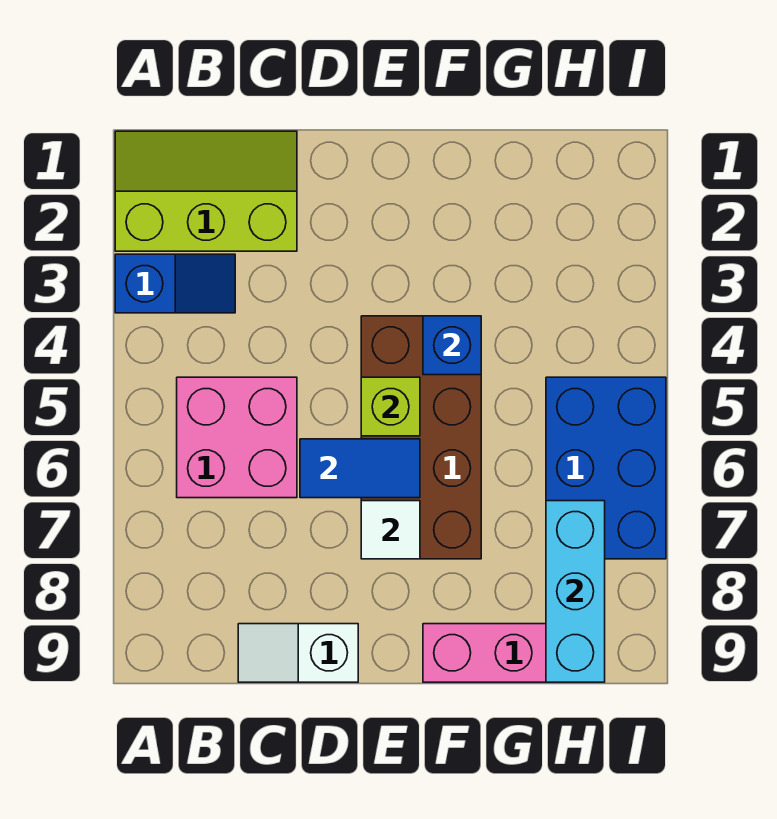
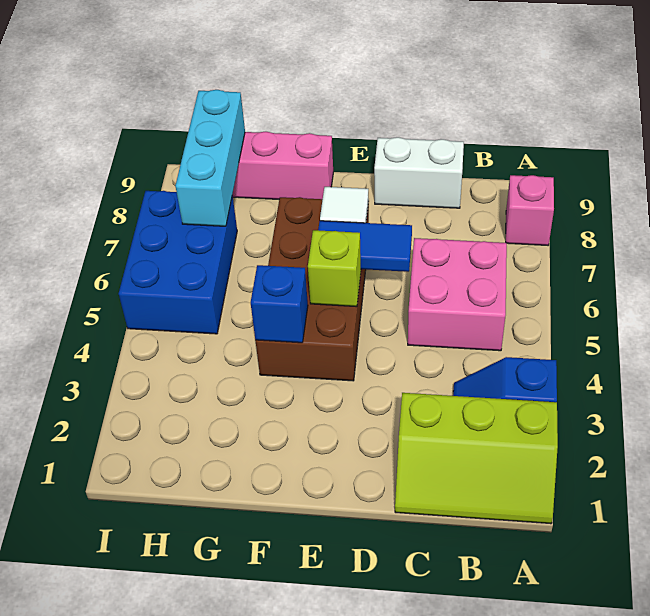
none -> pink 1x1 brick [506,175,554,245]
white 1x2 slope [238,624,358,682] -> white 1x2 brick [374,137,464,208]

